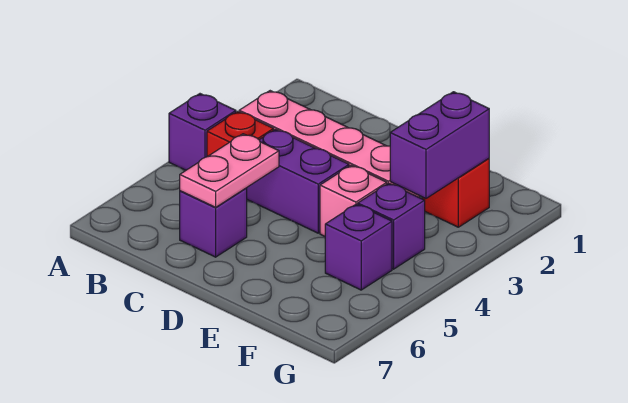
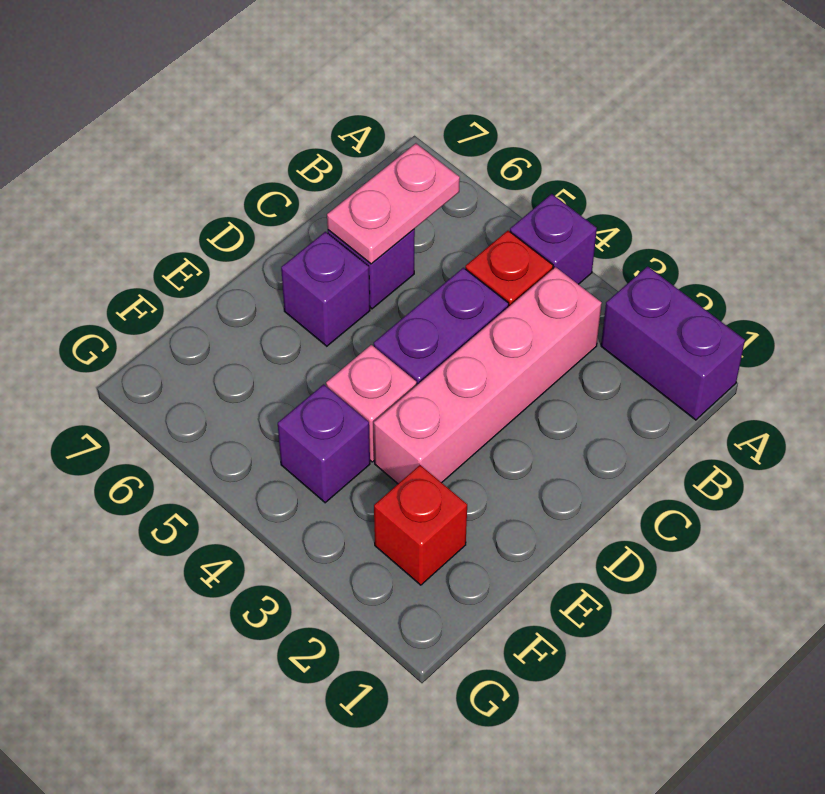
pink 1x2 plate [180,134,279,207] -> pink 1x2 plate turned to [327,143,460,264]
purple 1x2 brick [390,92,489,198] -> purple 1x2 brick moved to [601,266,745,420]
purple 1x1 brick [325,204,392,290] -> purple 1x1 brick moved to [281,232,370,346]

